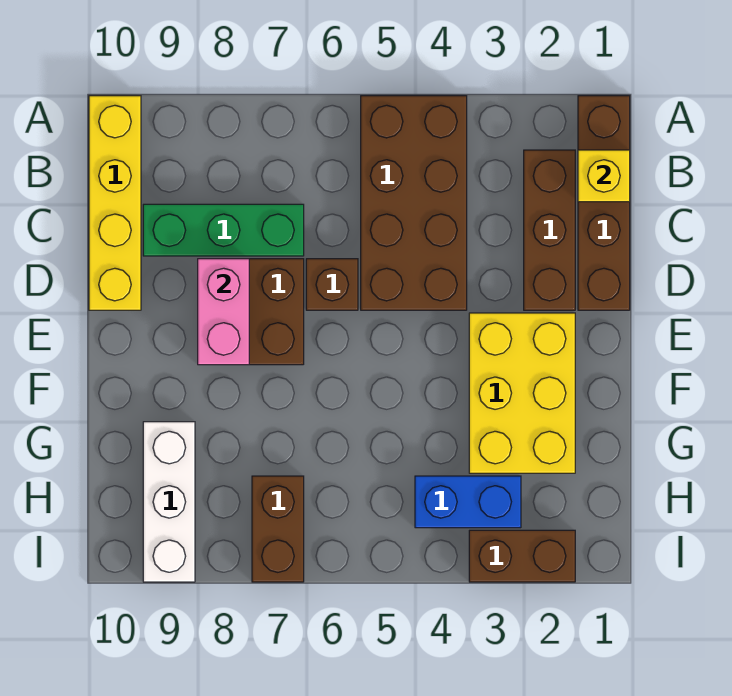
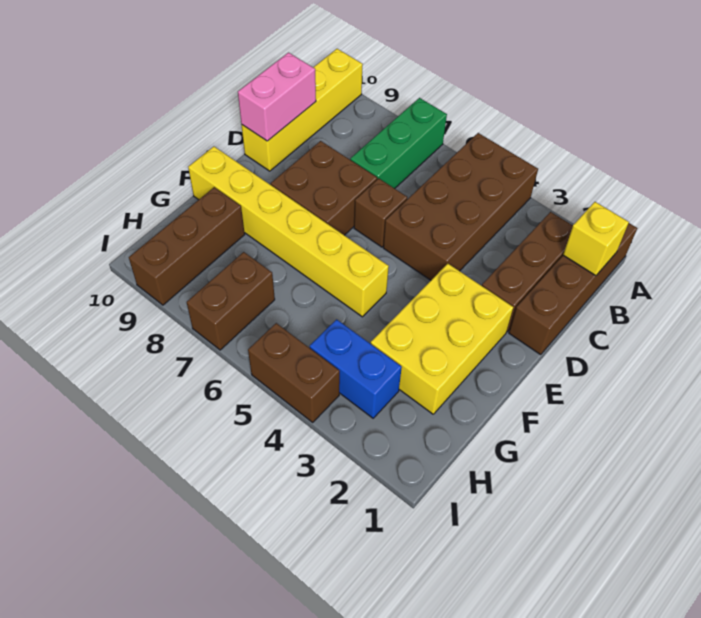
green 1x3 brick [143,204,304,256] -> green 1x3 brick turned to [350,98,447,189]
pink 1x2 brick [198,259,249,365] -> pink 1x2 brick moved to [238,53,316,141]
none -> yellow 1x6 brick [188,147,389,317]
white 1x3 brick [143,422,195,582] -> brown 1x3 brick [129,187,245,305]
brown 1x2 brick [469,530,575,582] -> brown 1x2 brick moved to [248,323,340,422]

